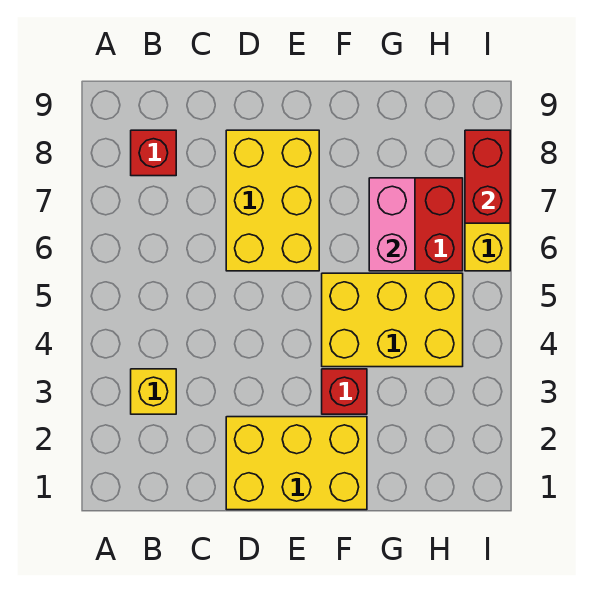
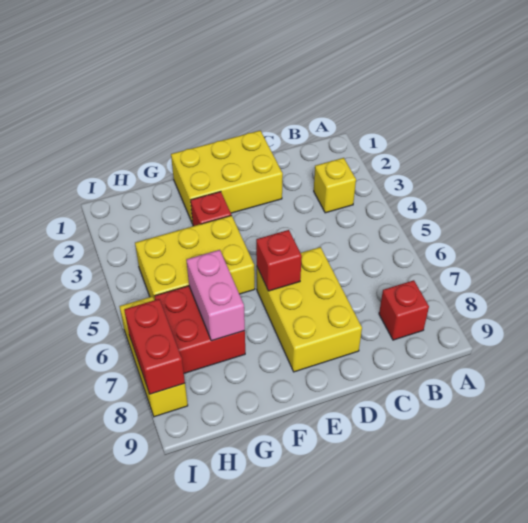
none -> red 1x1 brick [256,230,302,291]

